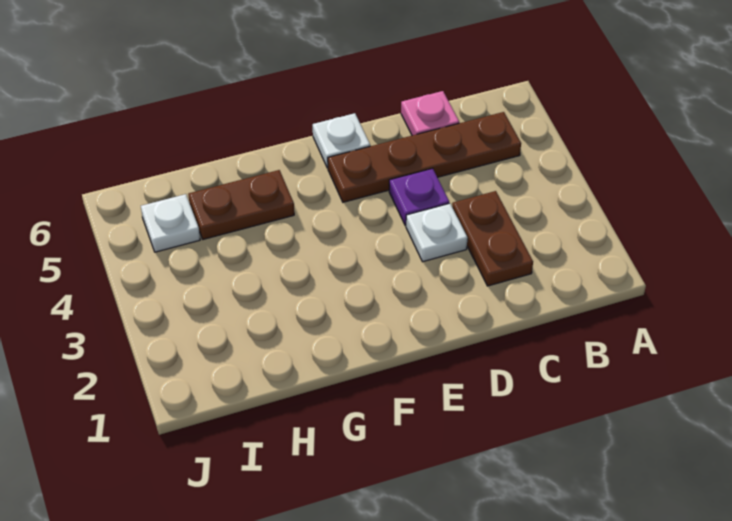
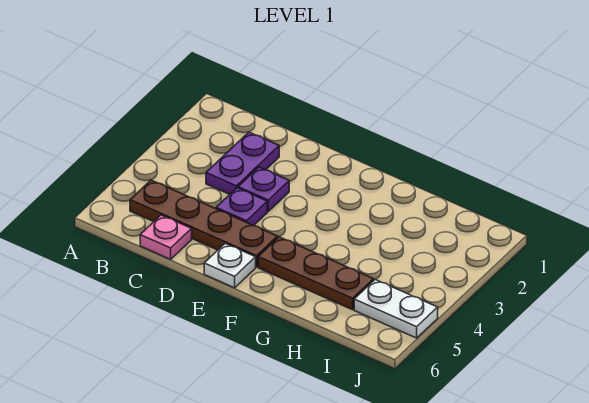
brown 1x2 plate [452,191,533,286] -> purple 1x2 plate [206,132,279,194]
white 1x1 plate [406,203,467,262] -> purple 1x1 plate [238,167,289,211]
brown 1x2 plate [188,170,294,239] -> brown 1x3 plate [258,237,374,310]
white 1x1 plate [141,194,200,252] -> white 1x2 plate [354,280,438,338]

